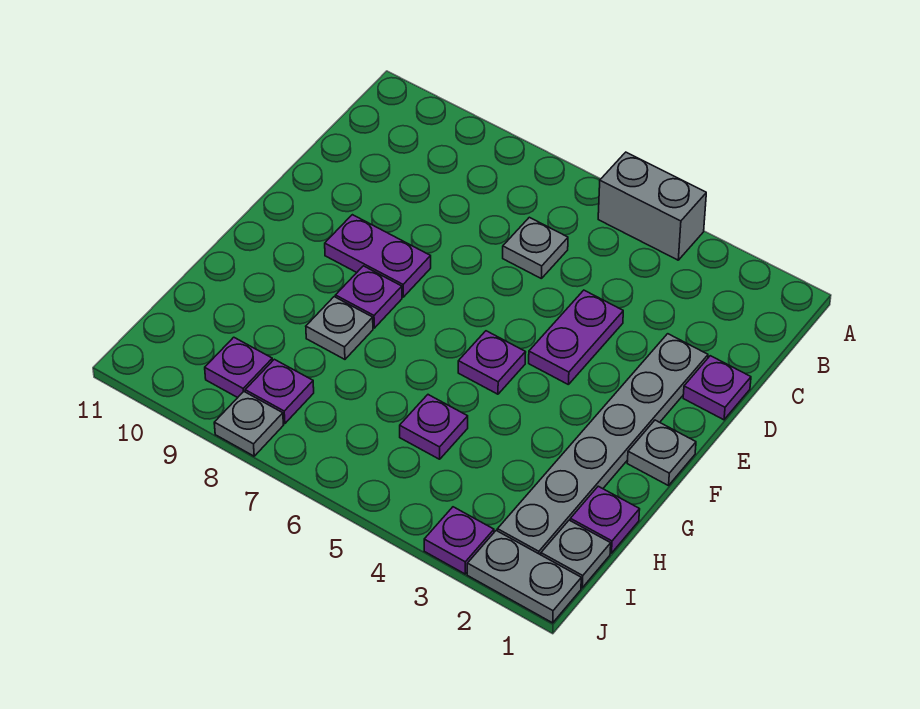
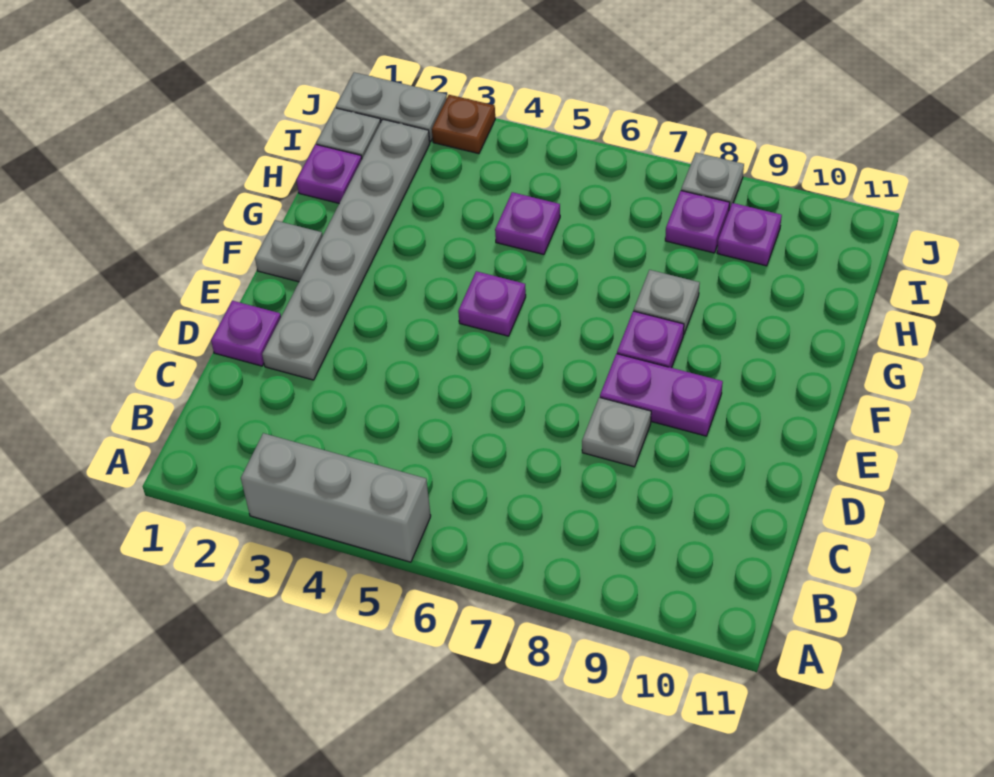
grey 1x2 brick [598,152,706,260] -> grey 1x3 brick [241,433,431,562]
grey 1x1 plate [503,217,568,278] -> grey 1x1 plate moved to [582,397,651,467]
purple 1x2 plate [529,290,623,385] -> none
purple 1x1 plate [424,507,494,574] -> brown 1x1 plate [432,95,495,154]

